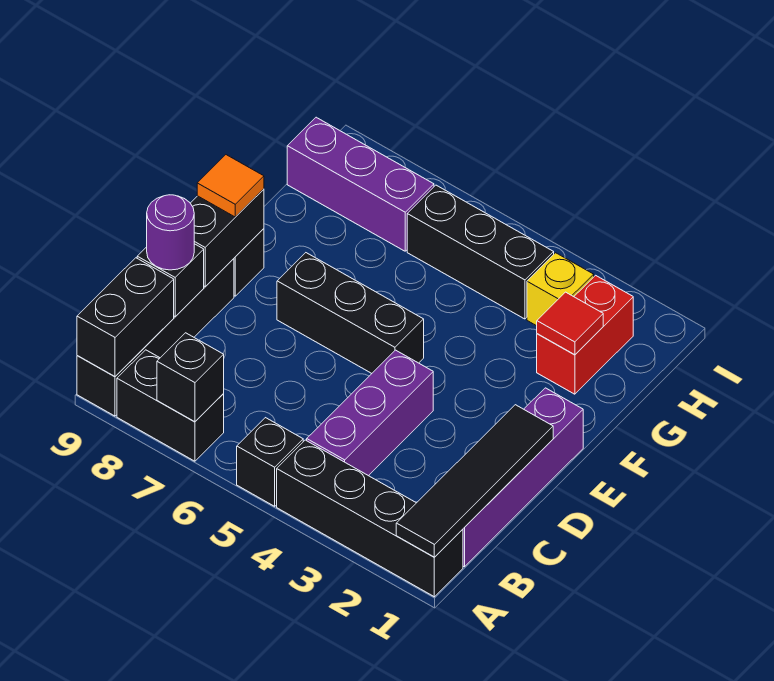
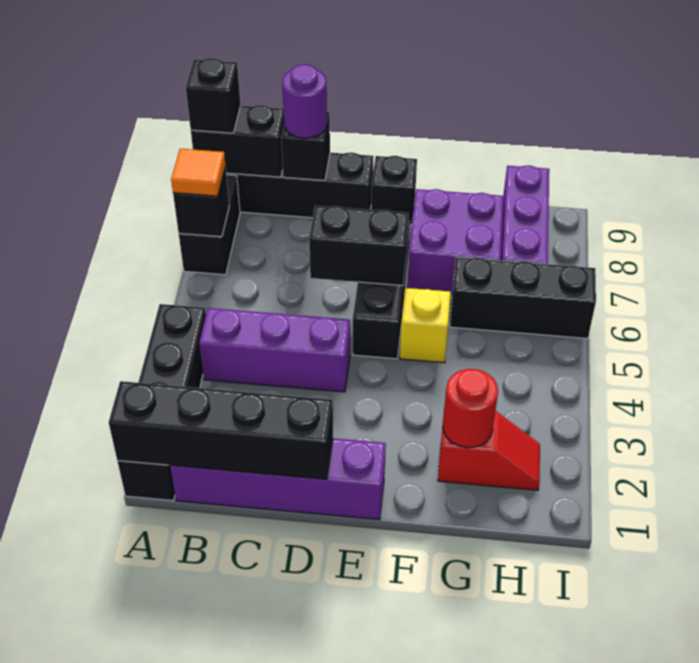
black 1x4 tile [396,405,553,557] -> black 1x4 brick [109,381,333,479]
black 1x1 brick [237,418,303,506] -> black 1x1 brick moved to [186,58,241,133]
black 1x2 brick [190,189,264,287] -> black 1x2 brick moved to [309,206,409,286]
orange 1x1 tile [197,155,264,217] -> orange 1x1 tile moved to [171,149,226,196]
none -> purple 2x2 brick [407,189,504,293]
red 1x2 brick [537,275,633,394] -> red 1x2 slope [438,406,540,490]
red 1x1 tile [537,292,603,355] -> red 1x1 round brick [443,369,498,448]
yellow 1x1 brick [527,253,594,326] -> yellow 1x1 brick moved to [400,288,451,363]
black 1x3 brick [407,185,554,319] -> black 1x3 brick turned to [450,257,596,339]

